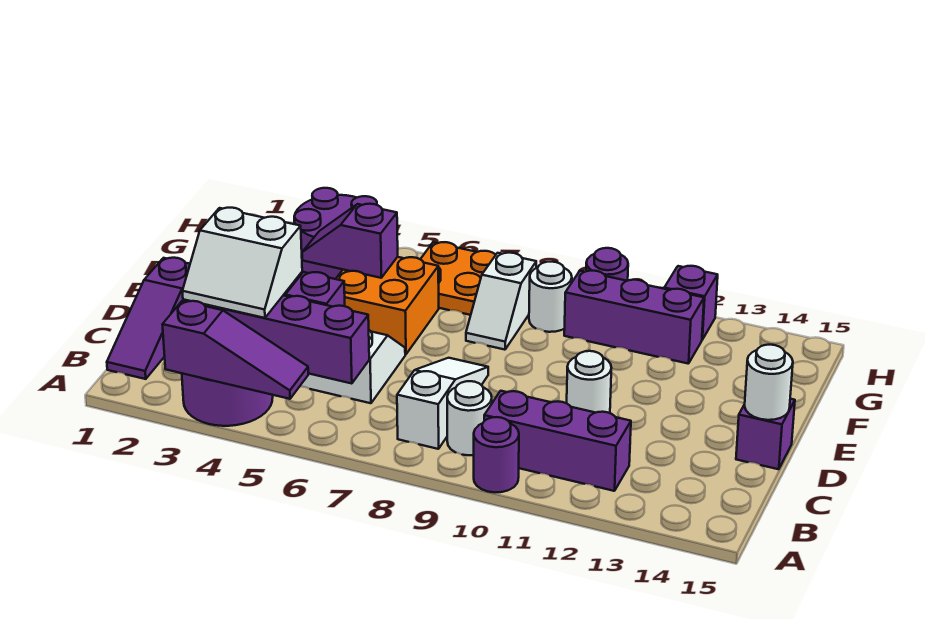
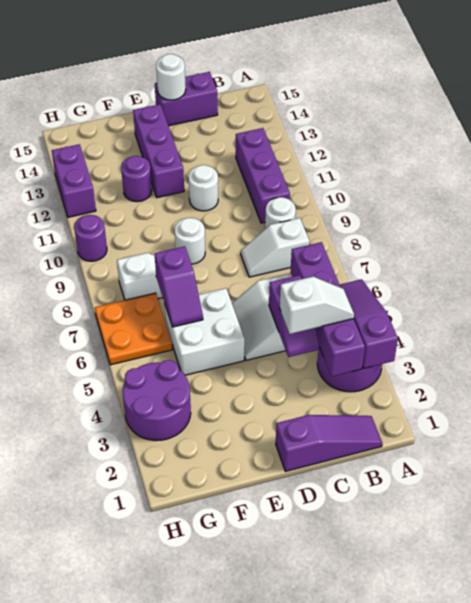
purple 1x1 round brick [474,417,519,492] -> purple 1x1 round brick moved to [121,156,152,202]
white 2x2 slope [182,208,302,318] -> white 1x2 slope [280,277,354,334]
white 1x3 slope [397,358,488,449] -> white 1x2 slope [241,218,309,277]
purple 1x1 brick [736,399,795,469] -> purple 1x2 brick [155,72,218,126]
orange 2x2 brick [336,257,439,355] -> white 2x2 brick [165,288,245,375]
purple 1x2 slope [302,204,398,278] -> purple 1x2 slope moved to [155,246,203,327]
white 1x1 round brick [529,262,572,332] -> white 1x1 round brick moved to [175,218,205,264]
purple 1x3 brick [564,271,704,364] -> purple 1x3 brick moved to [133,104,184,198]
purple 1x1 brick [664,266,718,340] -> purple 1x2 brick [52,144,96,217]

